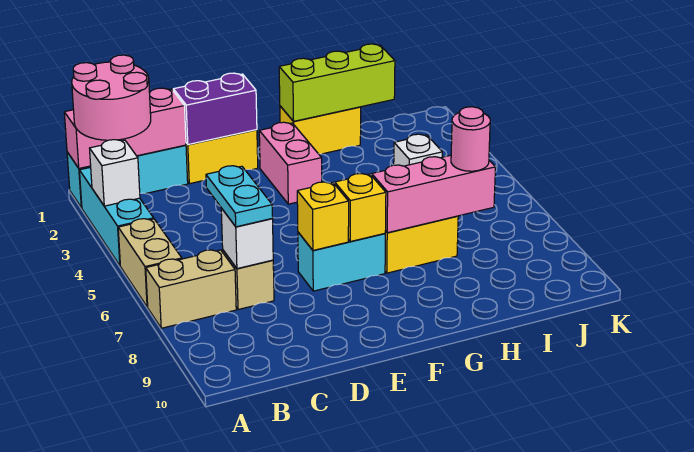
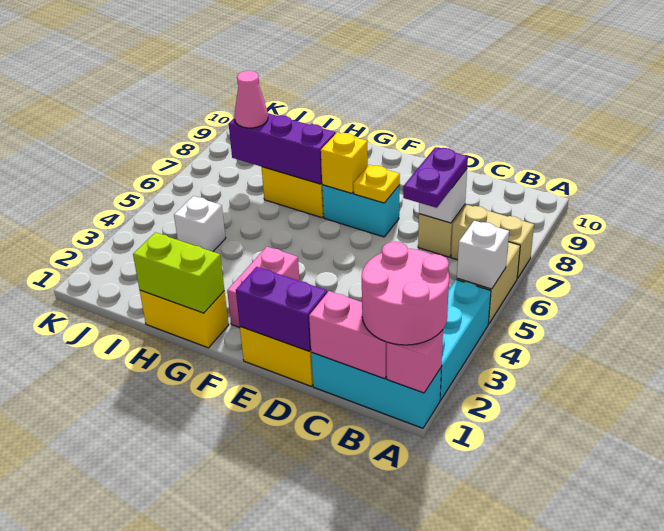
white 1x1 brick [90,140,140,206] -> white 1x1 brick moved to [457,221,509,289]
cyan 1x2 plate [206,166,273,227] -> purple 1x2 plate [403,147,468,208]
yellow 1x1 brick [297,182,349,250] -> yellow 1x1 plate [353,165,400,203]
lime 1x3 brick [279,44,395,121] -> lime 1x2 brick [133,232,224,313]
pink 1x3 brick [372,155,496,233] -> purple 1x3 brick [229,113,336,184]
pink 1x1 round brick [451,107,490,171] -> pink 1x1 cone [234,71,268,128]

